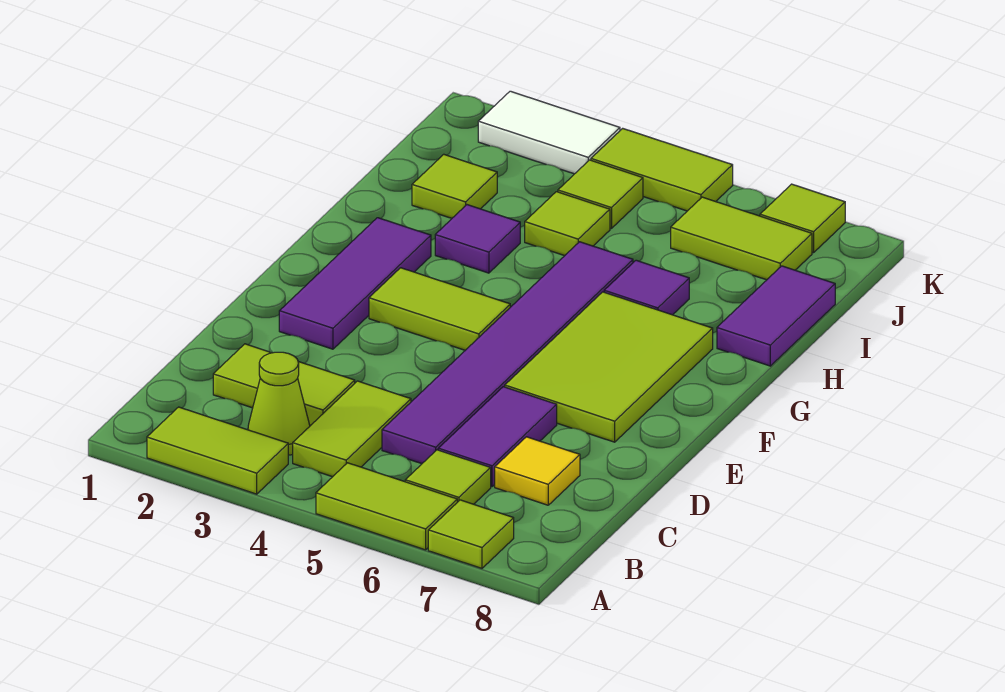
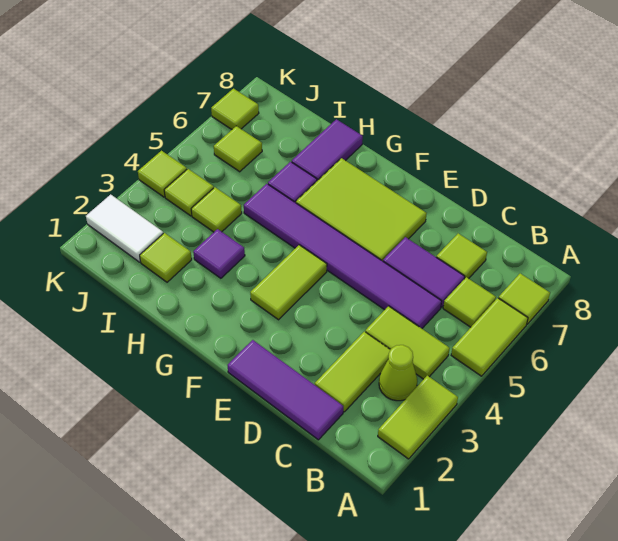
yellow 1x1 tile [495,437,580,505] -> lime 1x1 tile [436,233,487,279]
purple 1x3 tile [279,218,431,349] -> purple 1x3 tile moved to [228,340,343,440]
purple 1x2 tile [717,266,835,366] -> purple 1x2 tile turned to [292,119,363,181]
lime 1x2 tile [671,197,812,280] -> lime 1x1 tile [214,126,262,172]
white 1x2 tile [478,91,620,174] -> white 1x2 tile turned to [86,195,163,262]
lime 1x2 tile [591,128,733,211] -> lime 1x1 tile [138,151,187,197]

